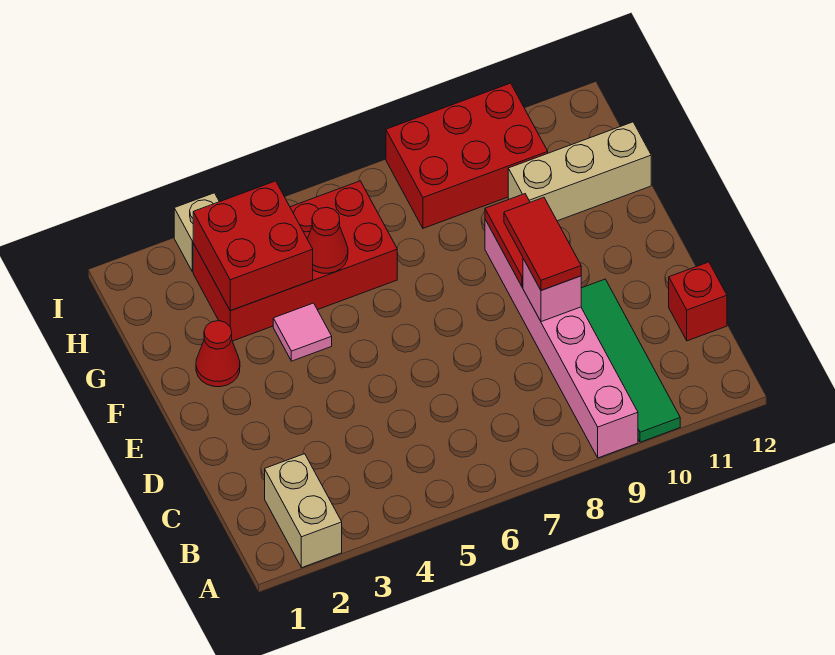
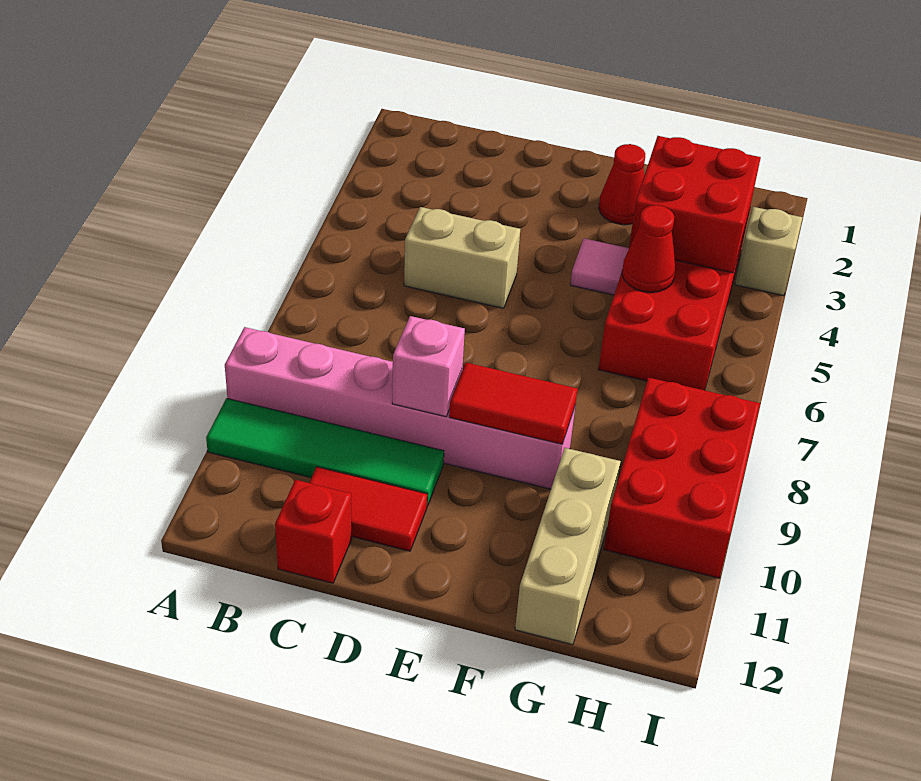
tan 1x2 brick [265,454,342,568] -> tan 1x2 brick moved to [404,207,520,308]
red 1x2 tile [504,197,581,291] -> red 1x2 tile moved to [309,467,427,551]

